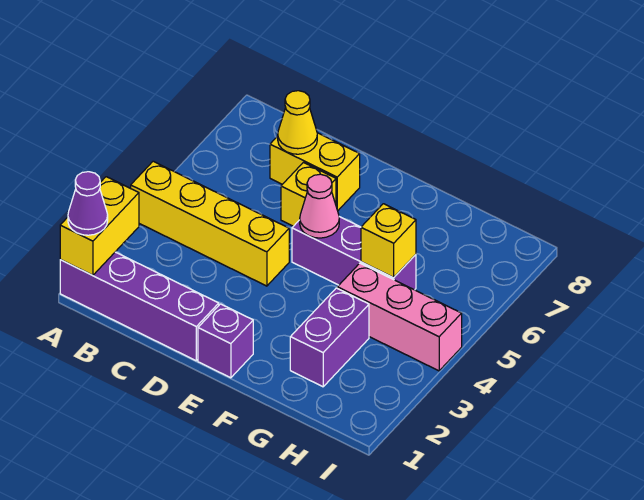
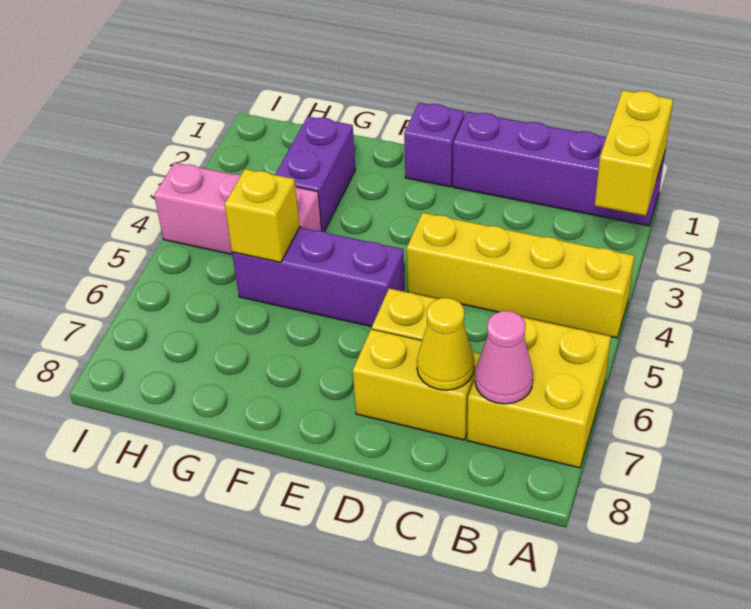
purple 1x1 cone [68,172,108,235] -> none
none -> yellow 2x2 brick [467,317,611,468]
pink 1x1 cone [300,174,339,238] -> pink 1x1 cone moved to [475,311,533,404]

